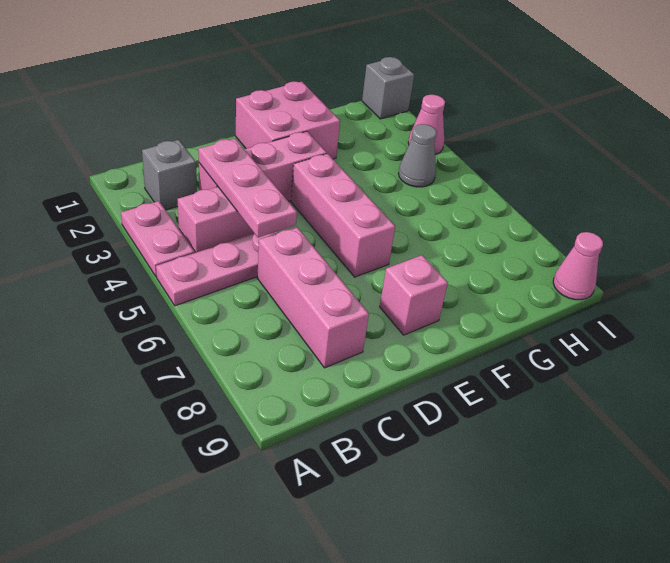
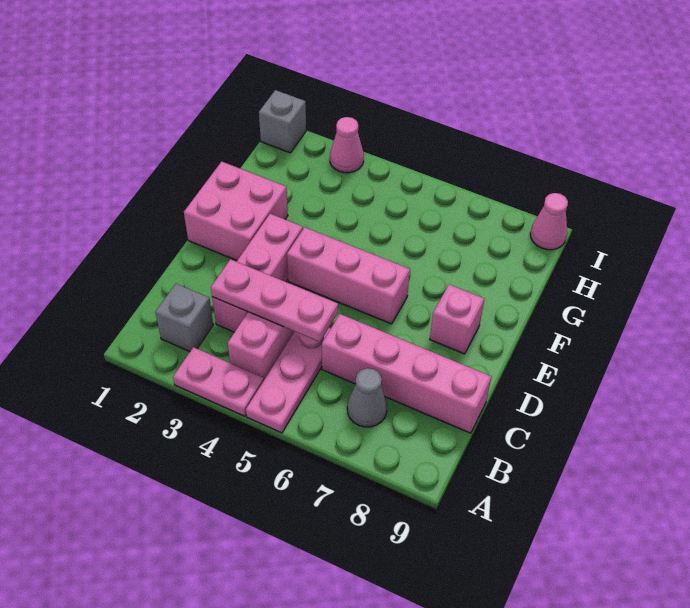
pink 1x3 brick [257,227,369,368] -> pink 1x4 brick [322,314,491,433]
grey 1x1 cone [398,124,437,187] -> grey 1x1 cone moved to [347,368,387,427]

